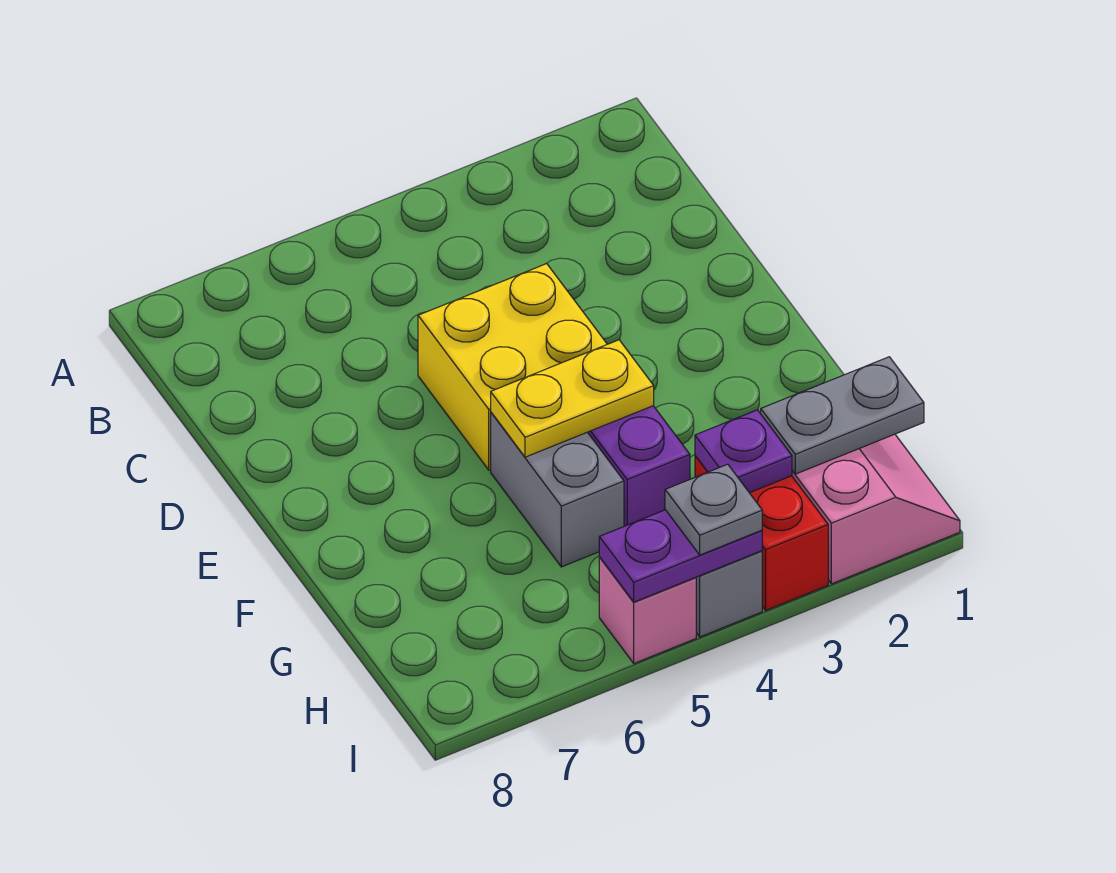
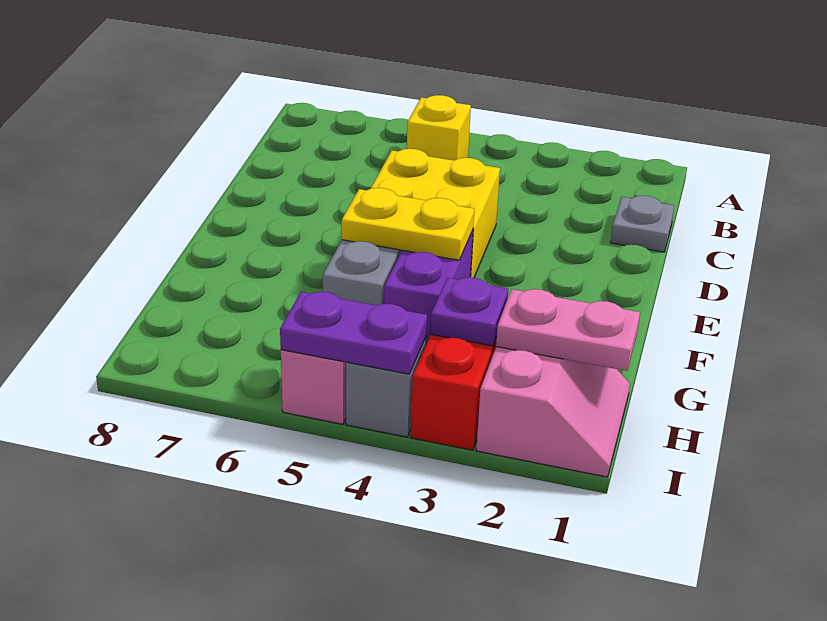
none -> yellow 1x1 brick [407,95,471,160]
grey 1x2 plate [761,357,924,474] -> pink 1x2 plate [496,289,640,371]
grey 1x1 plate [665,464,762,555] -> grey 1x1 plate moved to [611,196,674,252]

